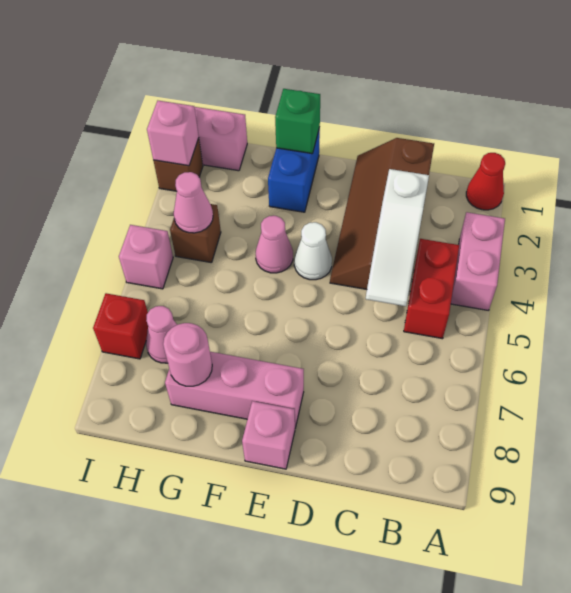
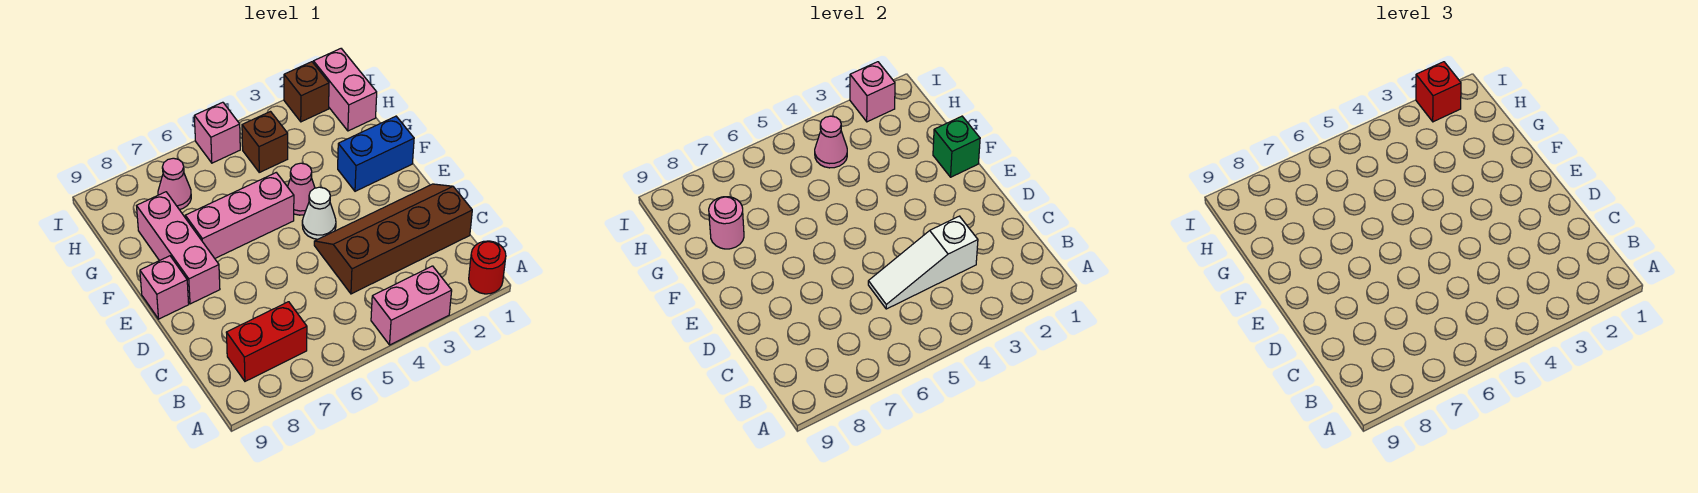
red 1x1 cone [466,153,505,210] -> red 1x1 round brick [469,241,506,294]
red 1x2 brick [404,239,459,339] -> red 1x2 brick moved to [226,302,307,381]
none -> pink 1x3 brick [185,173,294,258]
red 1x1 brick [93,293,148,359] -> red 1x1 brick moved to [1416,62,1461,122]

